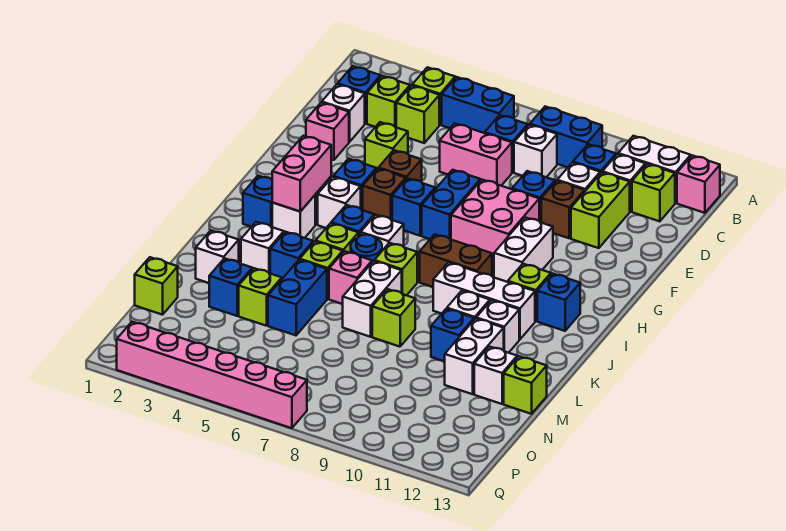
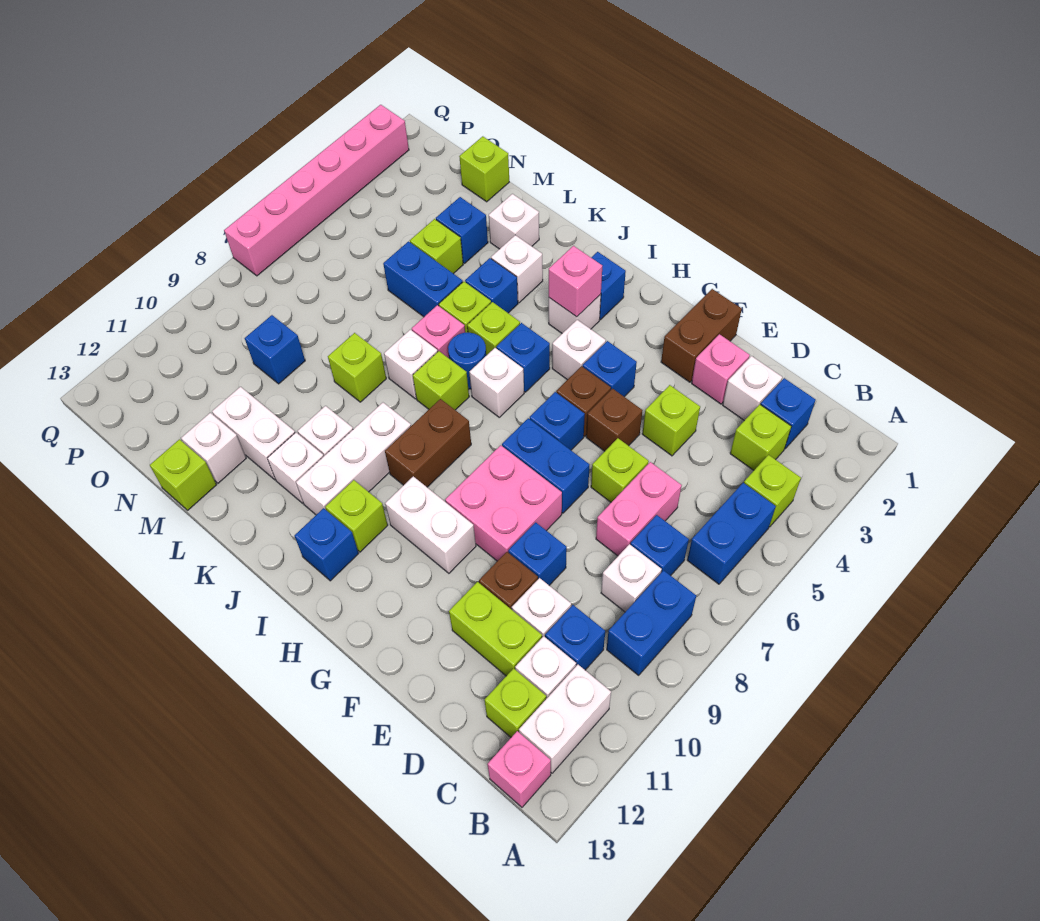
lime 1x1 brick [396,86,439,143] -> lime 1x1 brick moved to [591,438,649,502]
none -> brown 1x2 brick [661,289,742,382]
pink 1x2 brick [272,136,331,211] -> pink 1x1 brick [549,246,602,317]
white 1x2 brick [343,261,402,337] -> white 1x1 brick [384,330,438,399]
blue 1x1 brick [431,309,474,362] -> blue 1x1 brick moved to [245,315,305,384]

